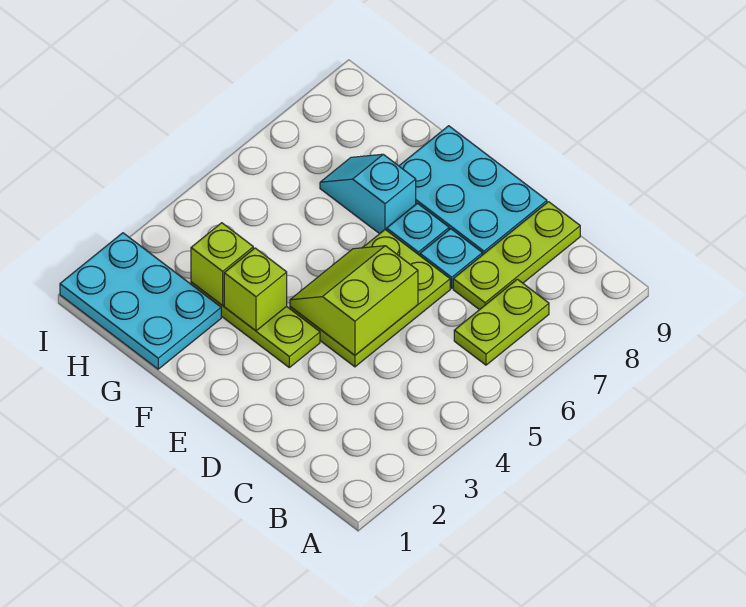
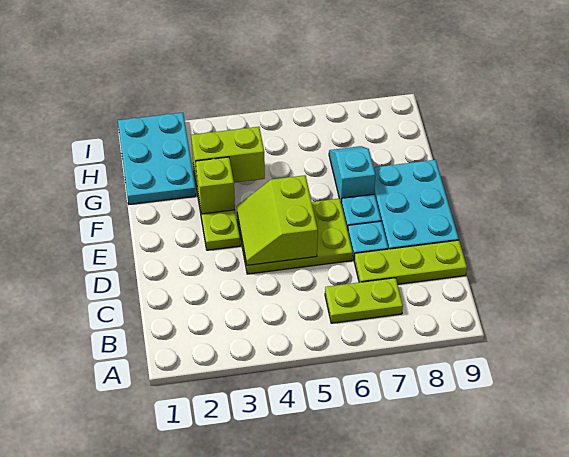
lime 2x2 slope [290,246,418,355] -> lime 2x2 slope turned to [237,175,318,265]
lime 1x1 brick [191,223,253,306] -> lime 1x2 brick [191,127,265,184]

